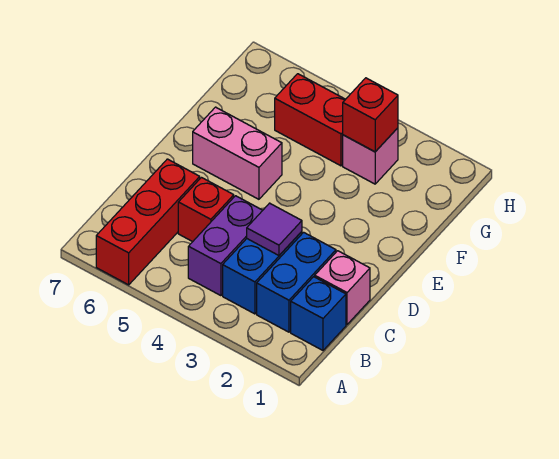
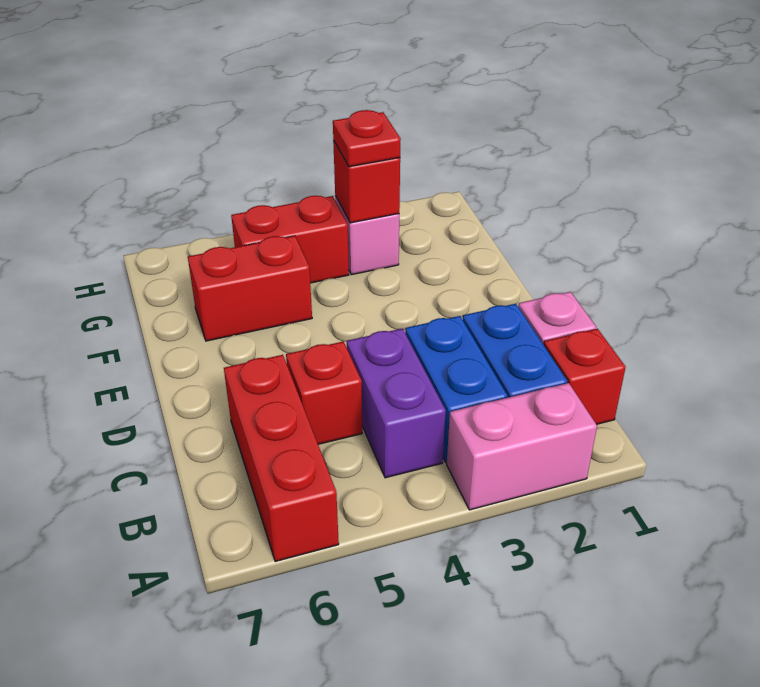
blue 1x1 brick [291,277,346,350] -> red 1x1 brick [544,329,626,424]
purple 1x1 tile [247,203,302,255] -> none
pink 1x2 brick [193,107,282,199] -> pink 1x2 brick moved to [447,383,597,510]
none -> red 1x2 brick [188,236,312,341]
none -> red 1x1 plate [333,110,401,167]

